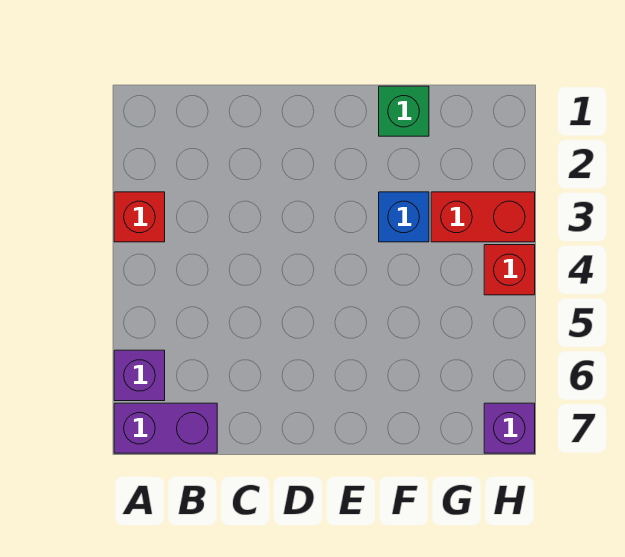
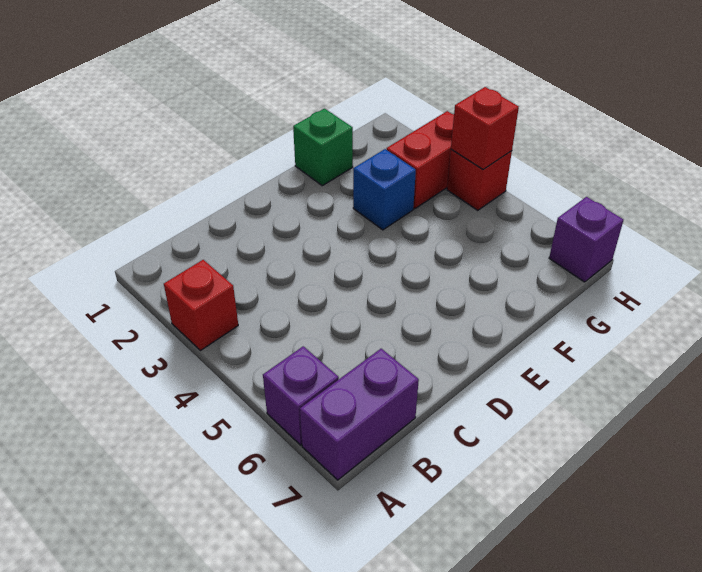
none -> red 1x1 brick [451,87,519,170]

